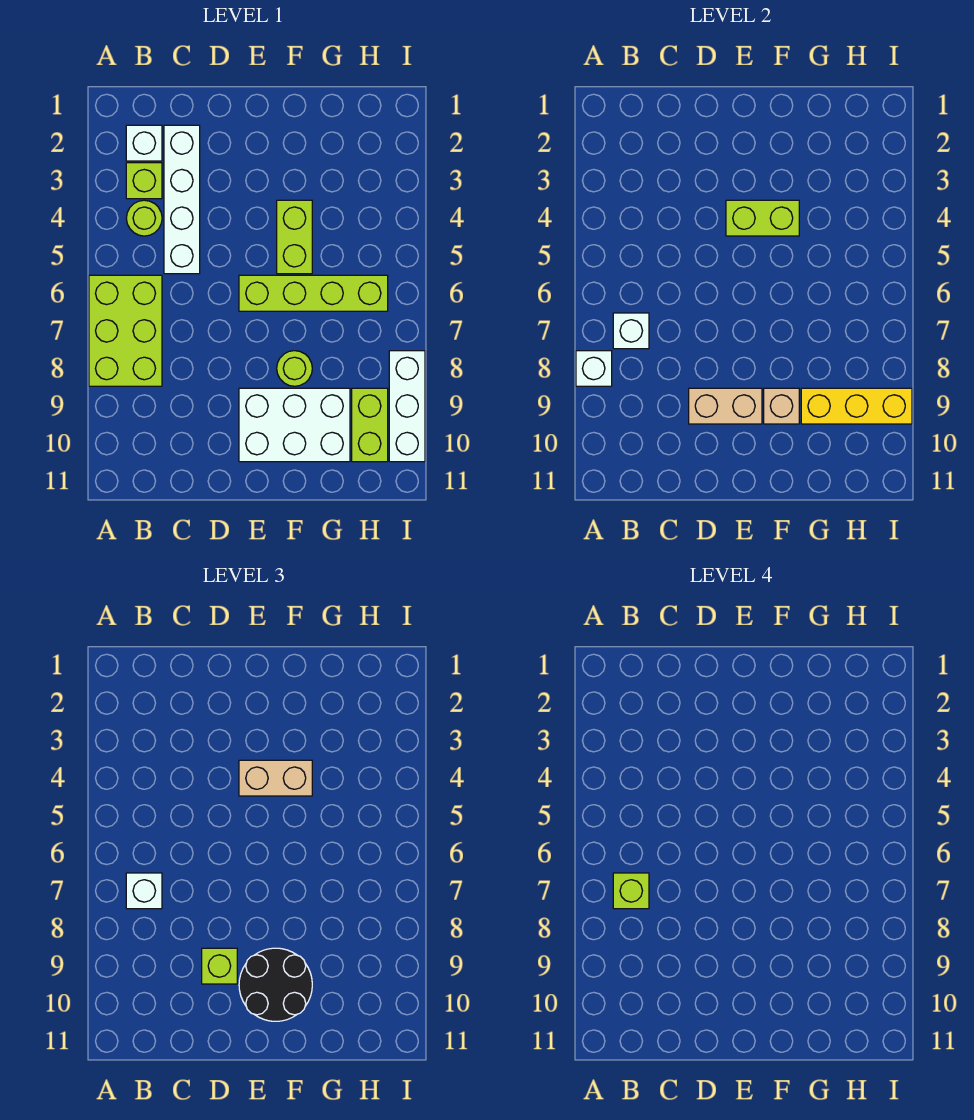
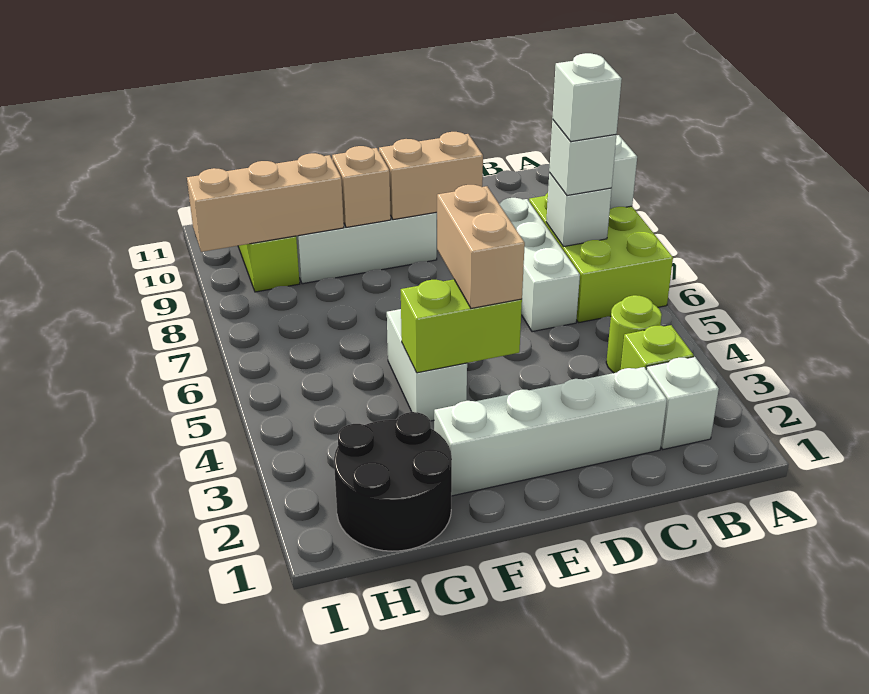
lime 1x1 brick [613,873,649,909] -> white 1x1 brick [552,53,622,142]
white 1x4 brick [164,125,200,274] -> white 1x4 brick turned to [434,367,667,496]
lime 1x1 brick [202,948,237,984] -> none
tan 1x2 brick [239,760,312,796] -> tan 1x2 brick turned to [437,185,525,308]
lime 1x4 brick [239,275,388,311] -> none
black 2x2 round brick [239,948,312,1021] -> black 2x2 round brick moved to [334,412,452,551]
lime 1x2 brick [277,200,312,274] -> white 1x2 brick [387,309,467,421]
lime 1x1 round brick [277,351,312,386] -> none
yellow 1x3 brick [801,388,912,424] -> tan 1x3 brick [187,153,344,252]
white 1x3 brick [389,351,425,462] -> white 1x3 brick moved to [499,198,580,332]

